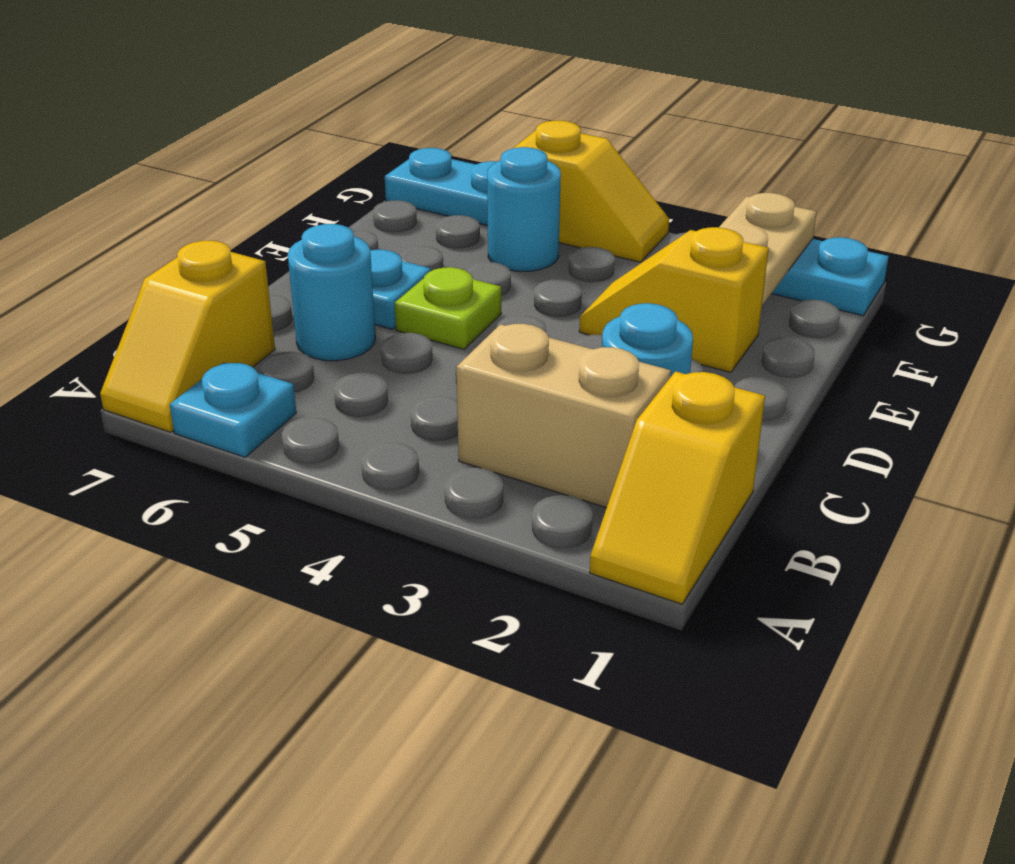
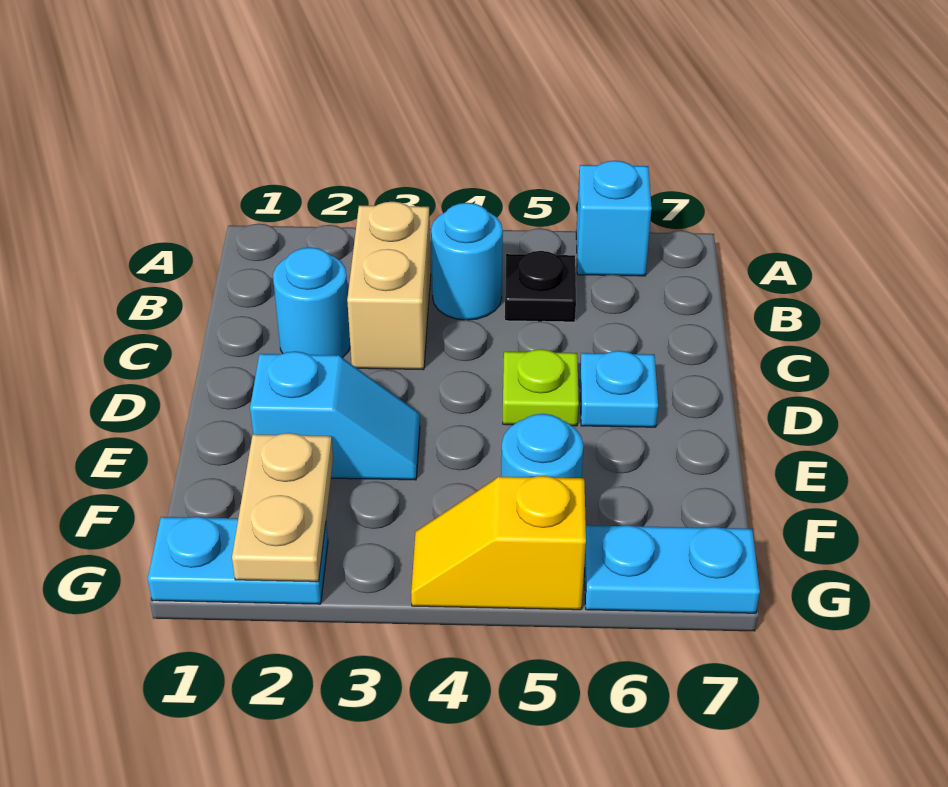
yellow 1x2 slope [590,371,765,604] -> none
cyan 1x1 plate [170,363,296,457] -> cyan 1x1 brick [576,161,652,276]
yellow 1x2 slope [100,241,275,432] -> none
tan 1x2 brick [456,324,671,508] -> tan 1x2 brick turned to [347,202,431,370]
none -> black 1x1 plate [505,251,576,322]
cyan 1x1 round brick [288,224,376,361] -> cyan 1x1 round brick moved to [431,203,503,320]
yellow 1x2 slope [579,227,769,372] -> cyan 1x2 slope [250,351,420,480]

